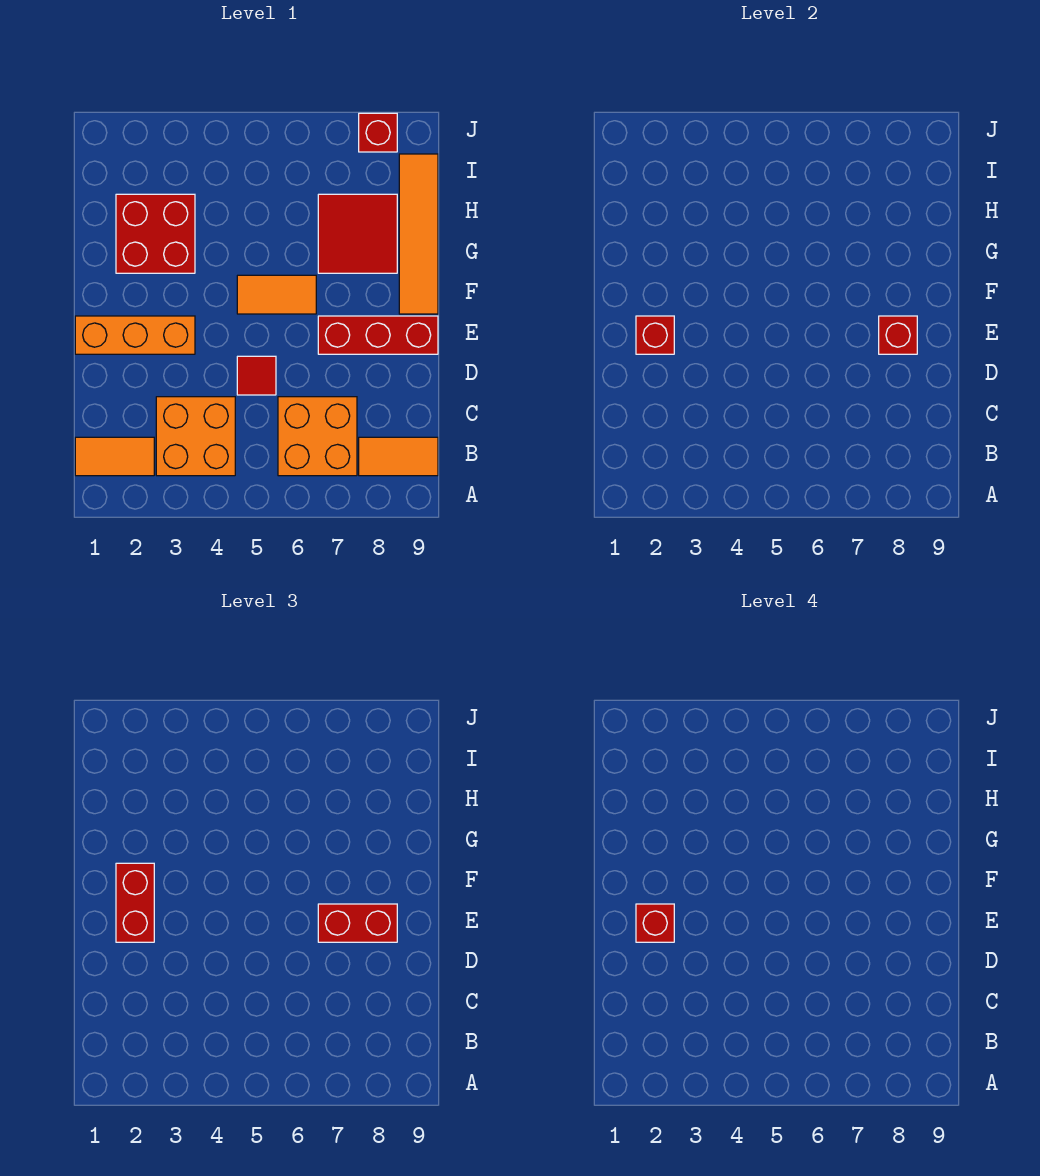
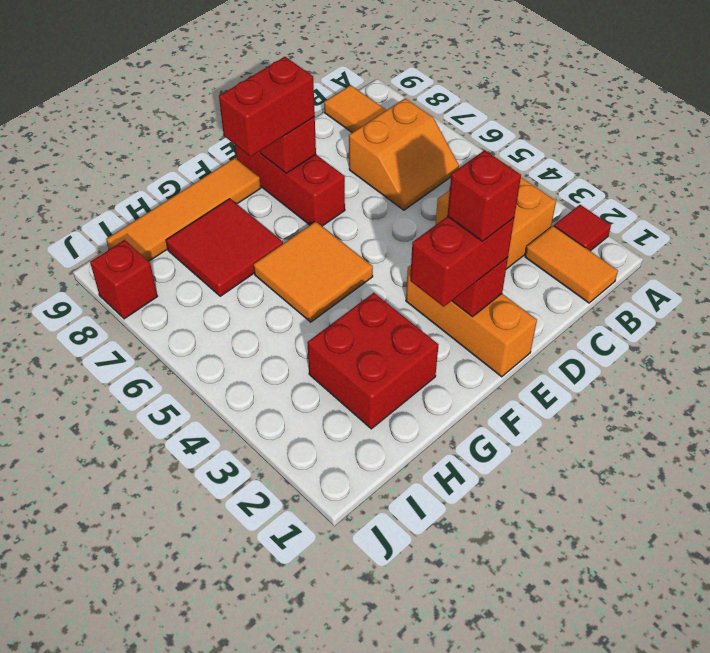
orange 2x2 brick [278,397,357,476] -> orange 2x2 slope [349,98,459,210]
red 1x1 tile [237,356,276,395] -> red 1x1 tile moved to [554,205,611,251]
red 1x2 brick [318,904,397,942] -> red 1x2 brick turned to [219,57,315,156]
orange 1x2 tile [237,275,316,314] -> orange 2x2 tile [254,222,373,322]

